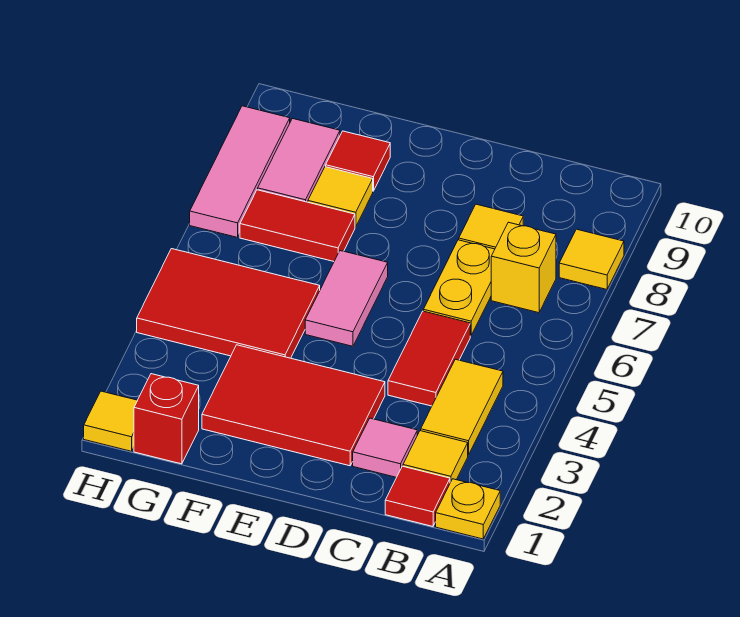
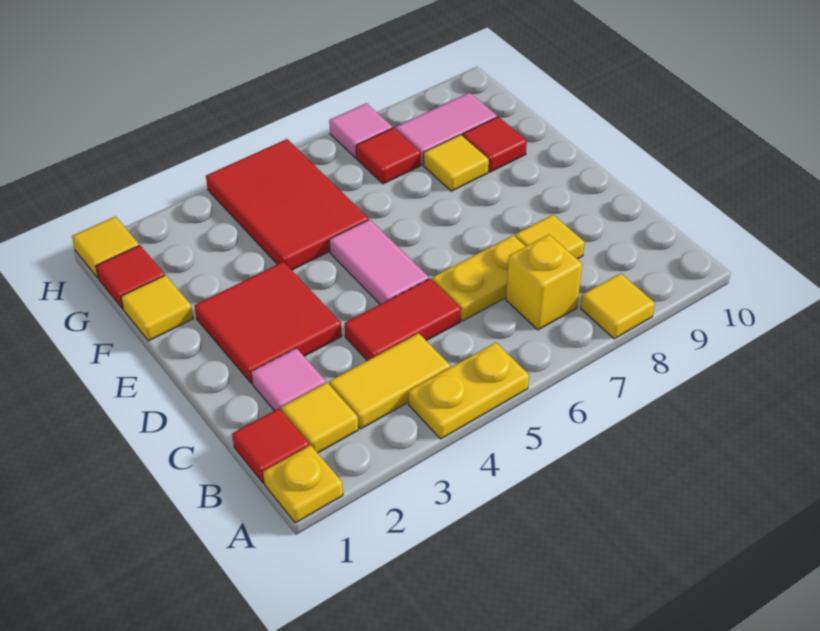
none -> yellow 1x2 plate [409,343,529,439]
red 2x3 tile [202,345,385,466] -> red 2x2 tile [195,262,342,383]
pink 1x2 tile [305,251,388,346] -> pink 1x2 tile turned to [329,219,429,304]
none -> yellow 1x1 tile [121,275,193,341]
red 1x2 tile [240,190,355,261] -> red 1x1 tile [356,128,421,184]
red 1x1 brick [134,374,199,464] -> red 1x1 tile [96,245,165,309]
pink 1x3 tile [190,106,290,237] -> pink 1x1 tile [329,103,392,158]

